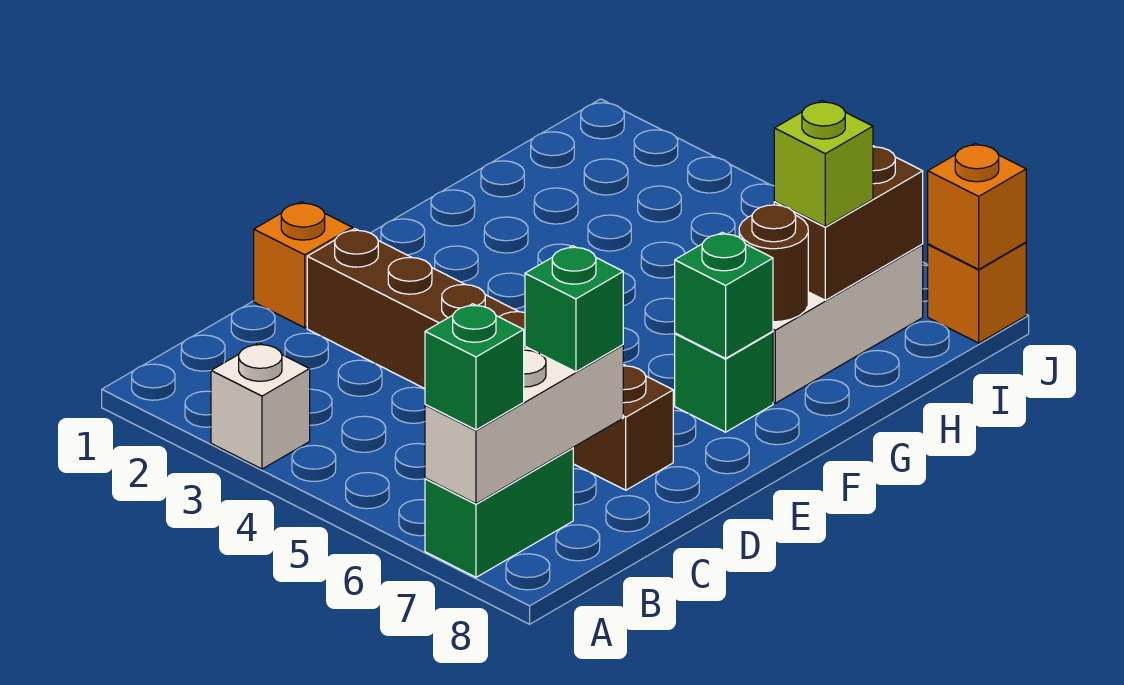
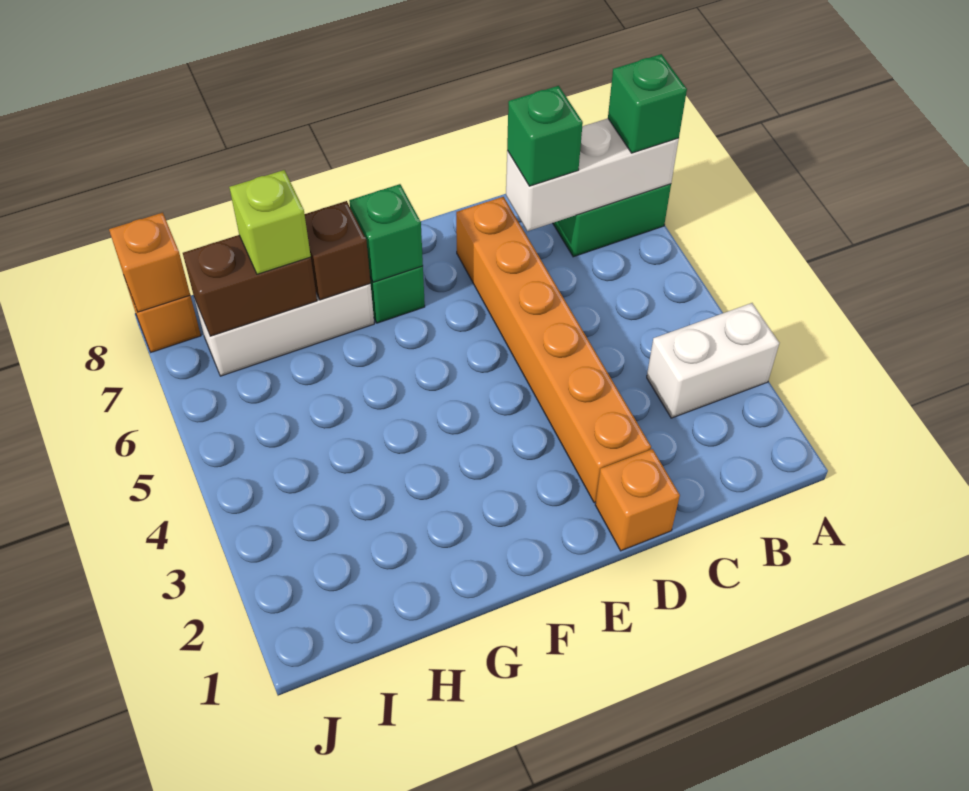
white 1x1 brick [211,343,310,469] -> white 1x2 brick [647,303,779,418]
brown 1x6 brick [307,229,673,490] -> orange 1x6 brick [456,197,651,503]
brown 1x1 round brick [739,205,808,322] -> brown 1x1 brick [305,201,370,300]

